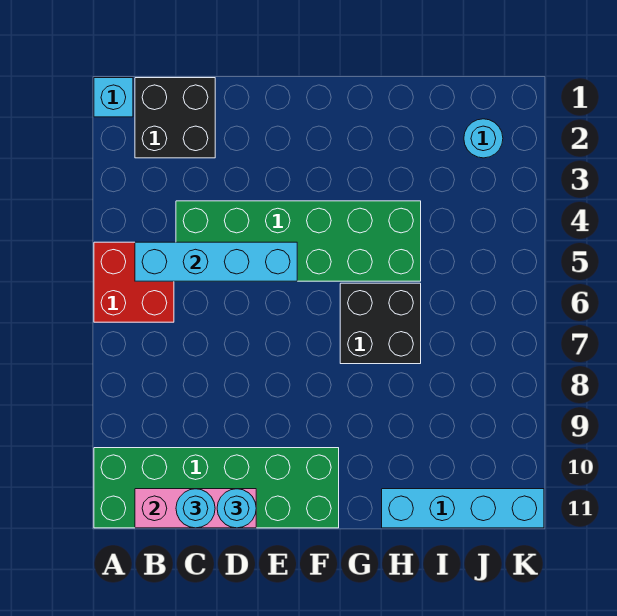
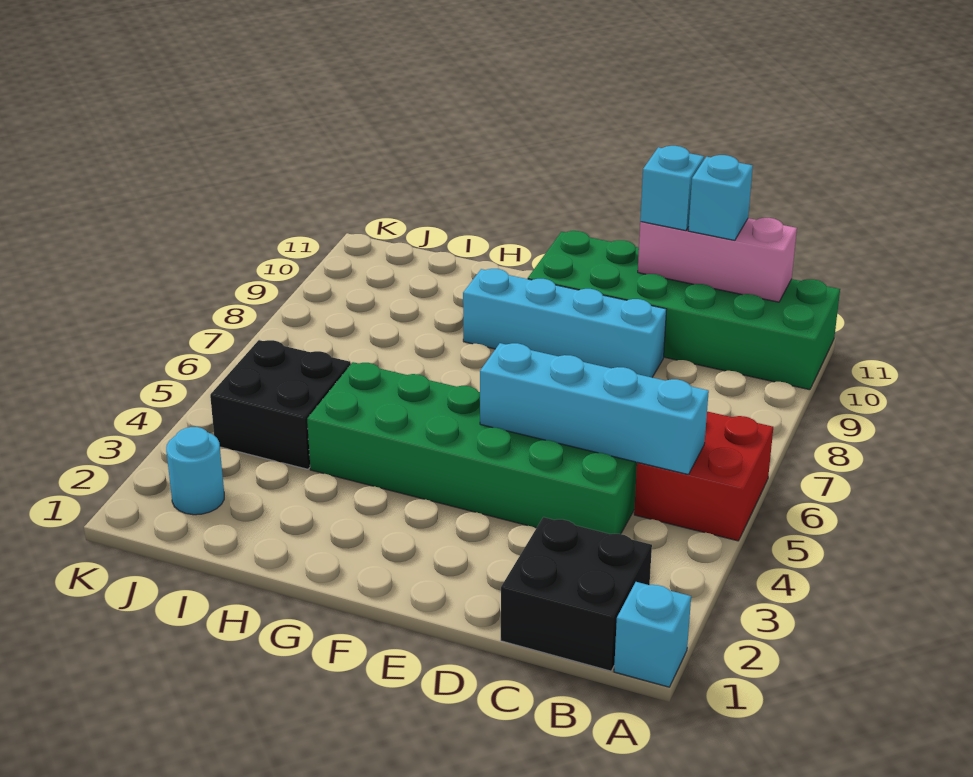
cyan 1x1 round brick [176,489,215,528] -> cyan 1x1 brick [688,155,753,240]
cyan 1x1 round brick [217,489,256,528] -> cyan 1x1 brick [640,146,704,231]
black 2x2 brick [340,283,421,364] -> black 2x2 brick moved to [210,340,351,469]
cyan 1x4 brick [382,489,544,528] -> cyan 1x4 brick moved to [463,269,667,377]

